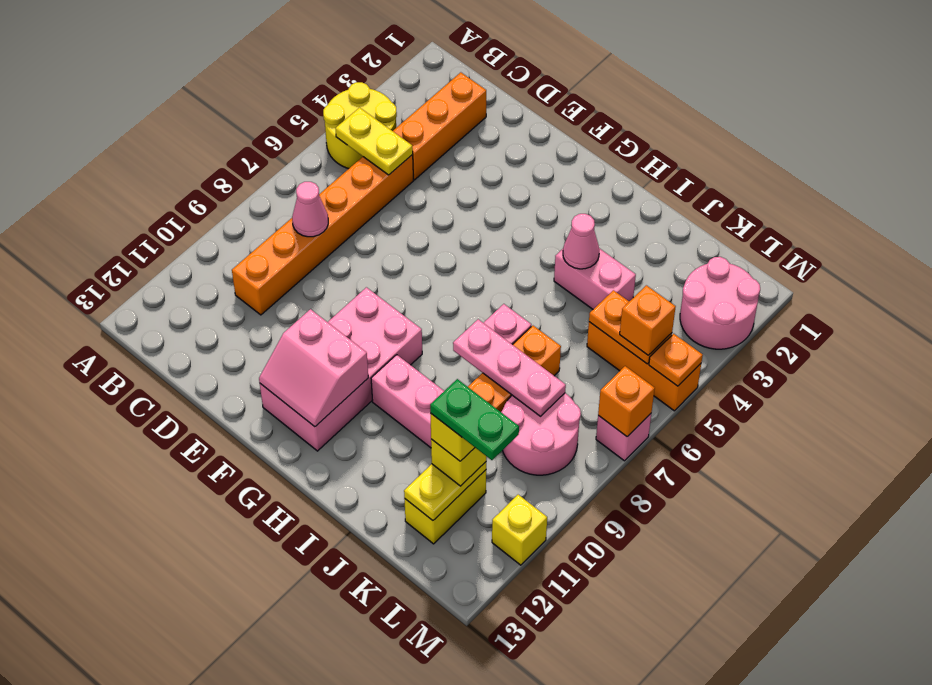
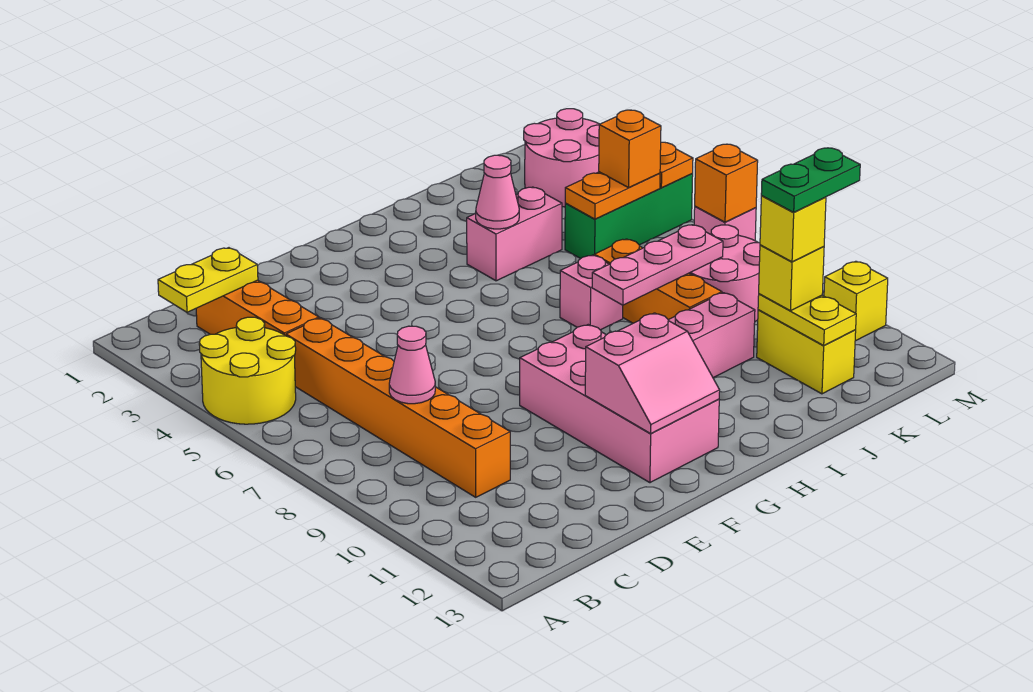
yellow 1x2 plate [335,108,413,175] -> yellow 1x2 plate moved to [158,248,258,312]
orange 1x3 brick [587,322,701,411] -> green 1x3 brick [565,174,693,259]

